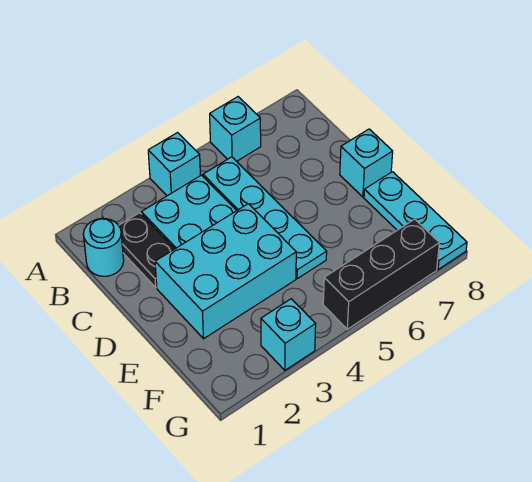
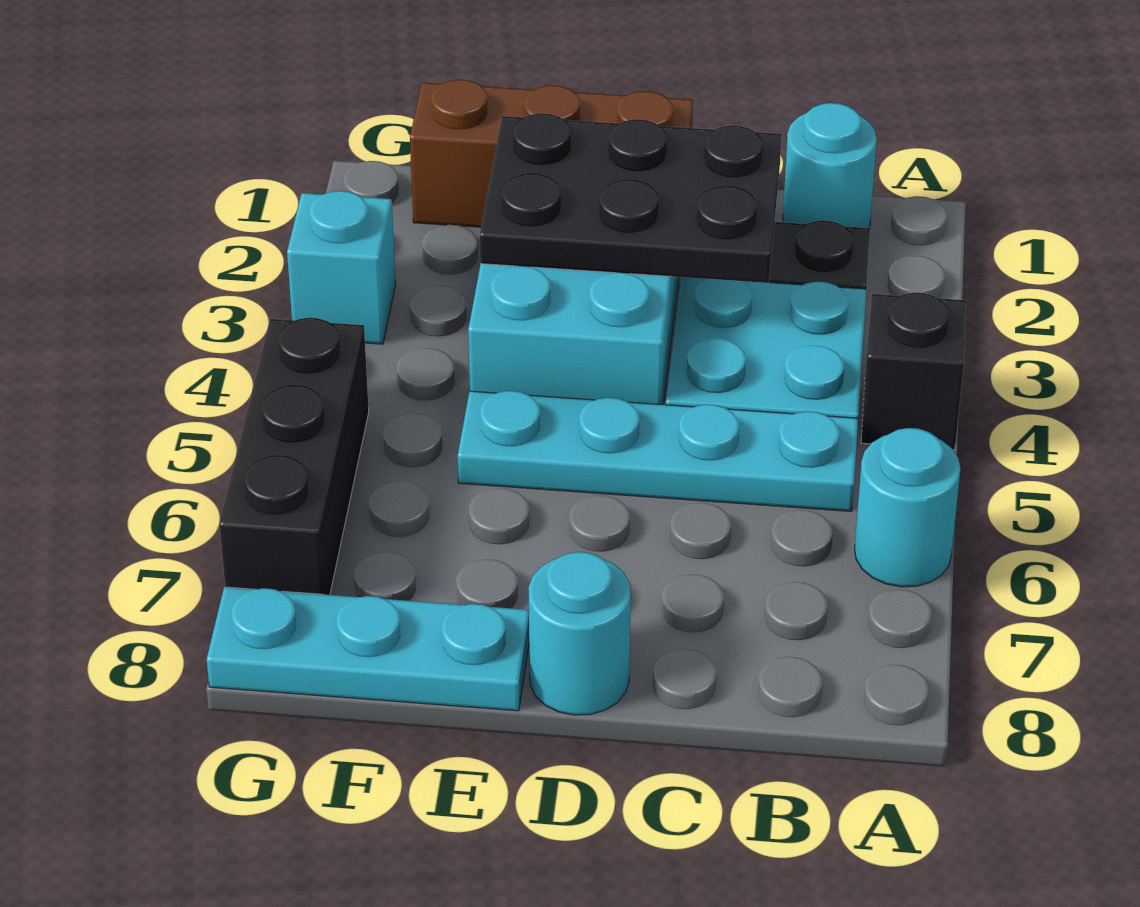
cyan 1x1 brick [148,133,200,196] -> black 1x1 brick [861,292,966,450]
cyan 1x1 brick [210,97,261,161] -> cyan 1x1 round brick [855,428,961,587]
none -> black 2x3 plate [480,113,782,283]
none -> brown 1x3 brick [410,80,693,227]
cyan 1x1 brick [340,129,393,197] -> cyan 1x1 round brick [529,552,631,715]

